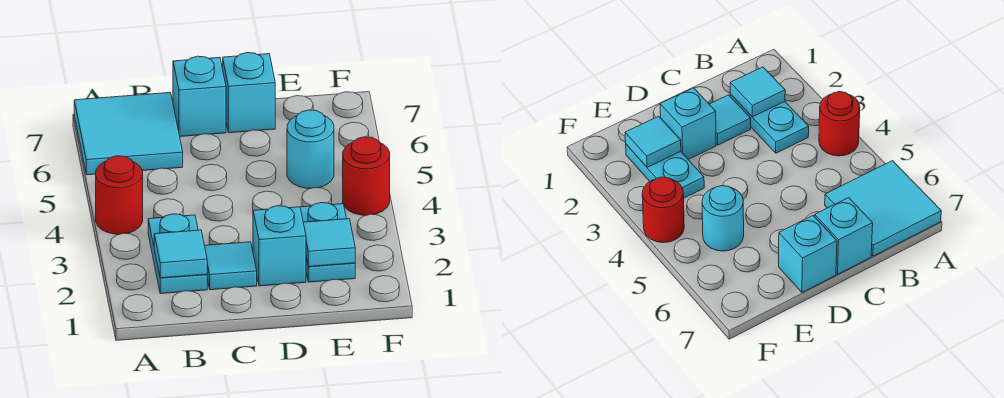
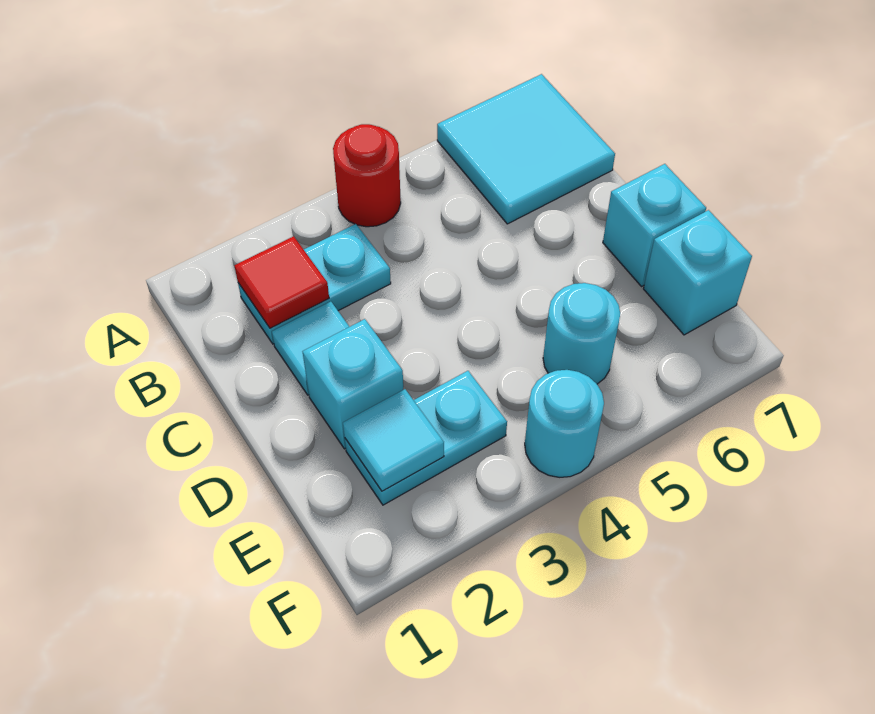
cyan 1x1 tile [154,230,207,278] -> red 1x1 tile [234,236,329,328]
cyan 1x1 brick [173,56,226,136] -> cyan 1x1 brick moved to [644,210,752,335]
red 1x1 round brick [343,137,390,215] -> cyan 1x1 round brick [525,370,604,477]

